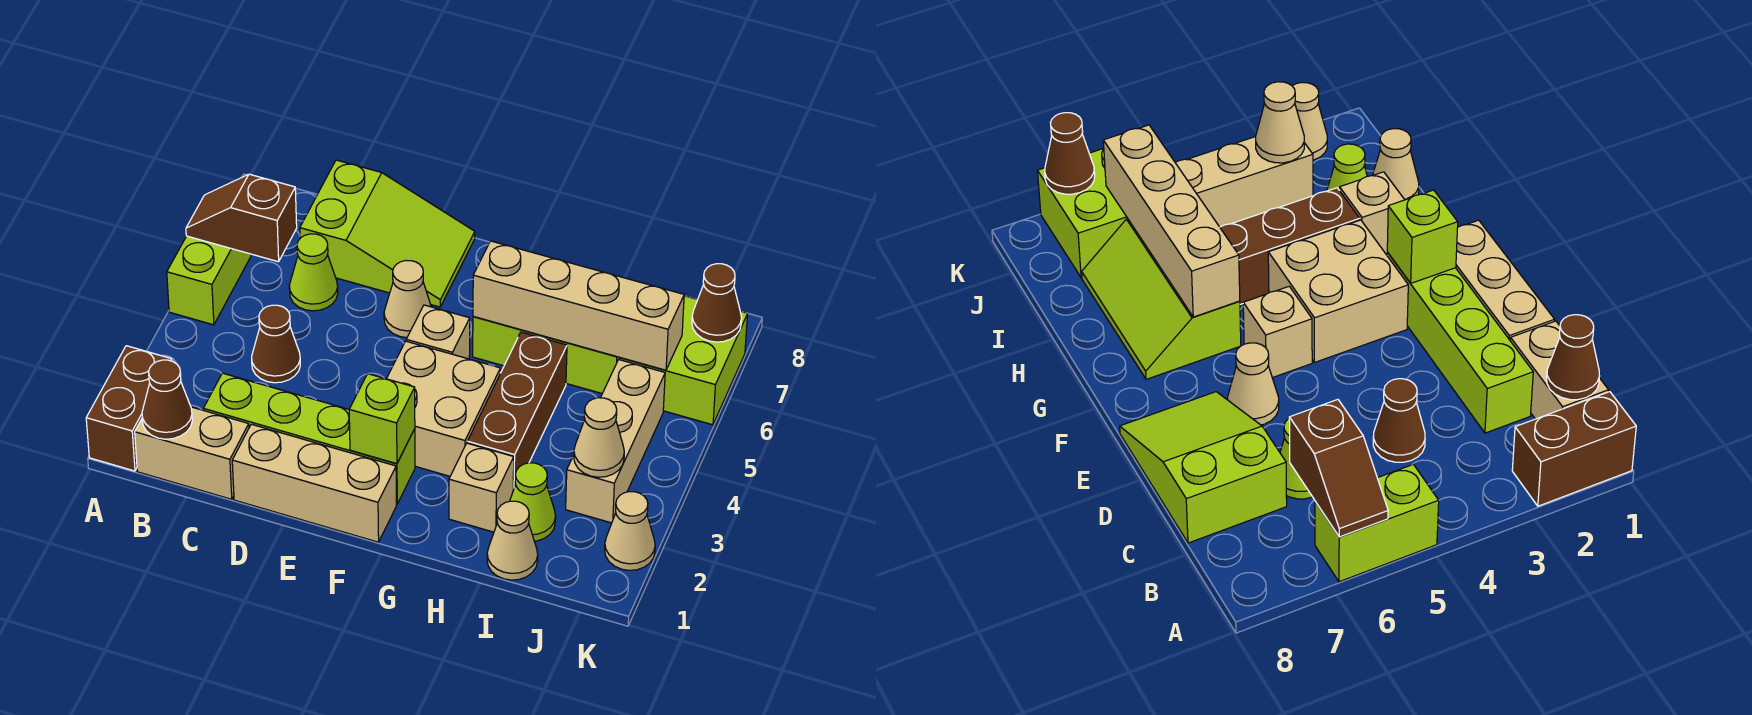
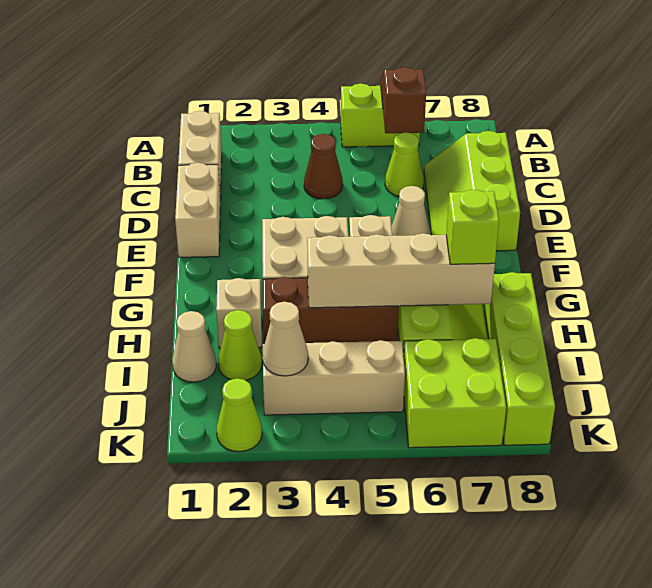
brown 1x2 brick [86,346,172,471] -> none
brown 1x1 cone [142,360,192,439] -> none
lime 1x4 brick [203,373,415,504] -> lime 1x4 brick moved to [485,272,555,445]
lime 2x3 slope [300,160,475,307] -> lime 2x3 slope turned to [424,131,520,251]
tan 1x3 brick [232,424,396,542] -> tan 1x2 brick [175,163,220,257]
lime 1x1 brick [349,374,415,464] -> lime 1x1 brick moved to [446,190,499,264]
tan 1x4 brick [473,241,684,370] -> tan 1x4 brick turned to [307,233,495,308]
tan 1x1 cone [605,492,655,570] -> lime 1x1 cone [216,378,262,452]
brown 1x1 cone [692,264,742,342] -> none

